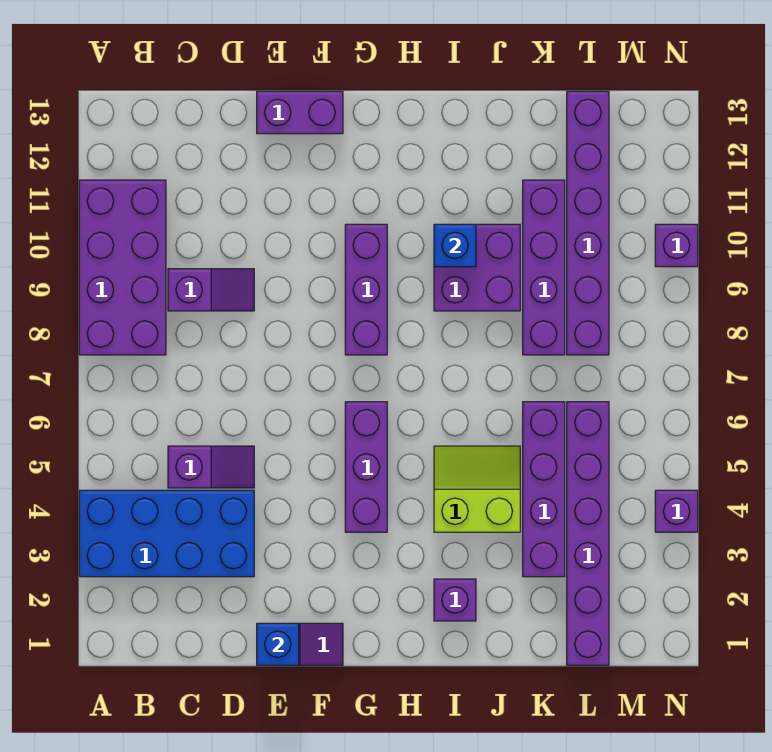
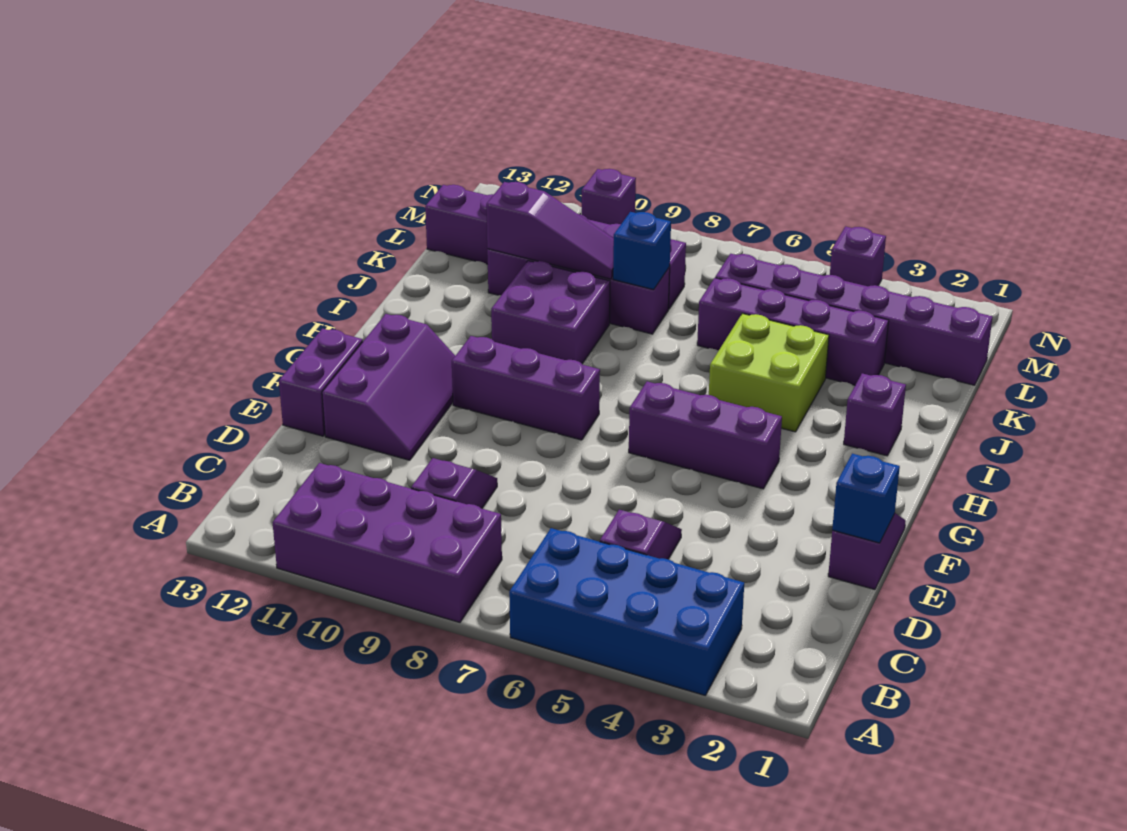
blue 2x4 brick [79,490,254,577] -> blue 2x4 brick turned to [509,528,744,695]
none -> purple 2x3 slope [322,314,455,460]
lime 2x2 slope [434,446,520,532] -> lime 2x2 brick [709,313,829,432]
blue 1x1 brick [434,224,476,267] -> blue 1x1 brick moved to [613,212,671,290]
none -> purple 1x3 slope [486,182,614,279]

